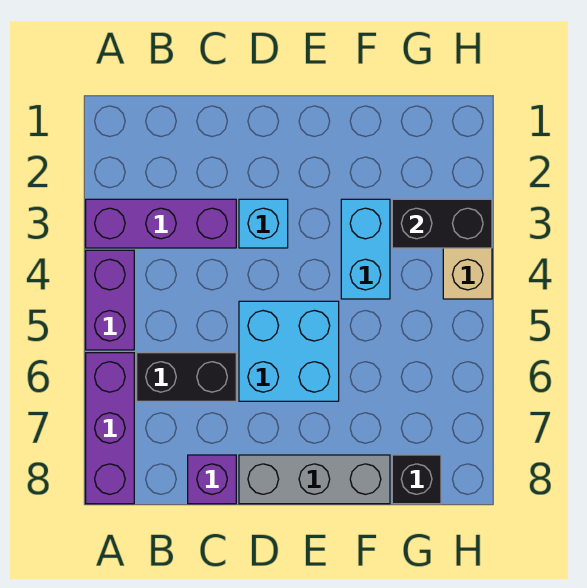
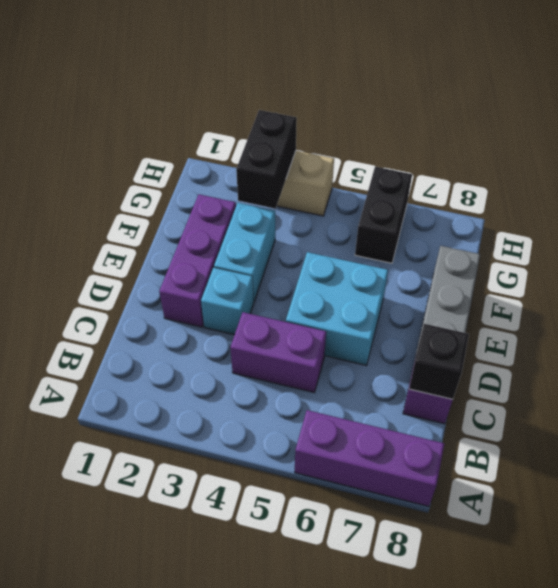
purple 1x3 brick [86,199,236,248] -> purple 1x3 brick moved to [159,194,236,327]
purple 1x2 brick [86,250,134,350] -> purple 1x2 brick moved to [230,312,326,392]
black 1x2 brick [137,353,236,401] -> black 1x2 brick moved to [355,167,412,263]
cyan 1x2 brick [341,199,390,299] -> cyan 1x2 brick turned to [214,203,275,301]
black 1x1 brick [392,455,441,504] -> black 1x1 brick moved to [409,324,469,399]

